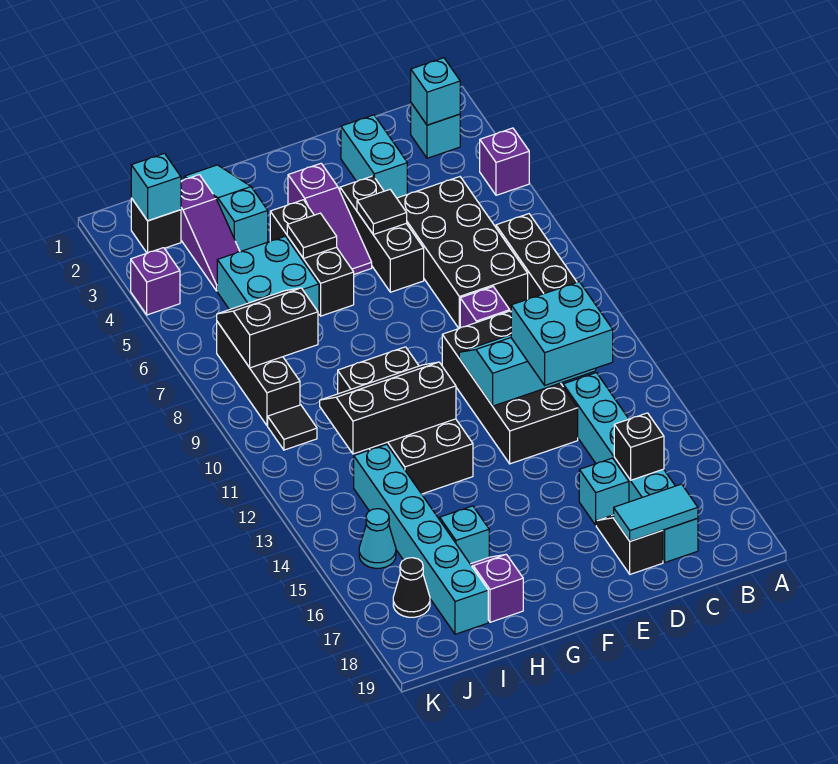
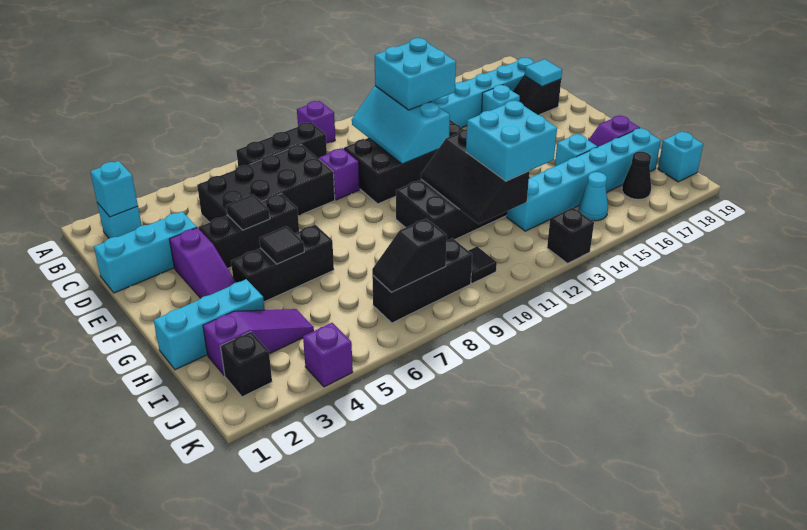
purple 1x1 brick [480,128,529,195] -> purple 1x1 brick moved to [297,101,335,144]
black 1x1 brick [614,413,664,480] -> black 1x1 brick moved to [547,208,594,263]
cyan 1x2 tile [614,484,698,541] -> cyan 1x1 tile [525,59,562,87]
cyan 1x2 brick [341,115,407,198] -> cyan 1x3 brick [94,212,197,293]
purple 1x3 slope [288,164,372,274] -> purple 1x3 slope turned to [169,228,236,298]
cyan 1x3 slope [184,165,268,252] -> cyan 1x3 brick [154,279,265,370]
cyan 2x2 brick [217,236,319,317] -> cyan 2x2 brick moved to [466,100,557,181]
black 2x2 slope [217,288,318,368] -> black 1x2 slope [372,218,447,292]
cyan 1x1 brick [131,153,181,221] -> cyan 1x1 brick moved to [658,131,703,182]

